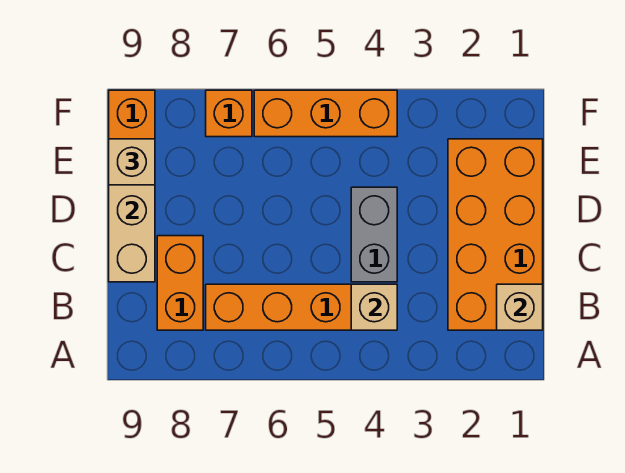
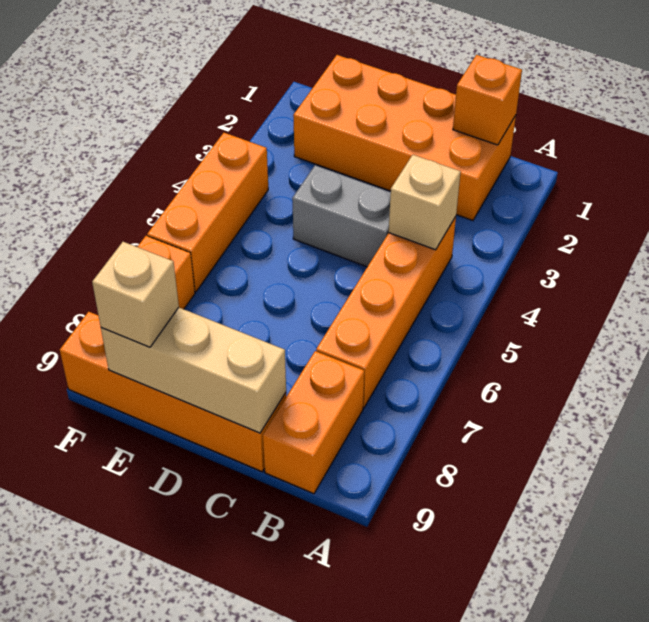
tan 1x1 brick [497,284,543,330] -> orange 1x1 brick [453,55,522,145]
orange 1x2 brick [157,236,203,330] -> orange 1x2 brick turned to [263,351,364,494]

